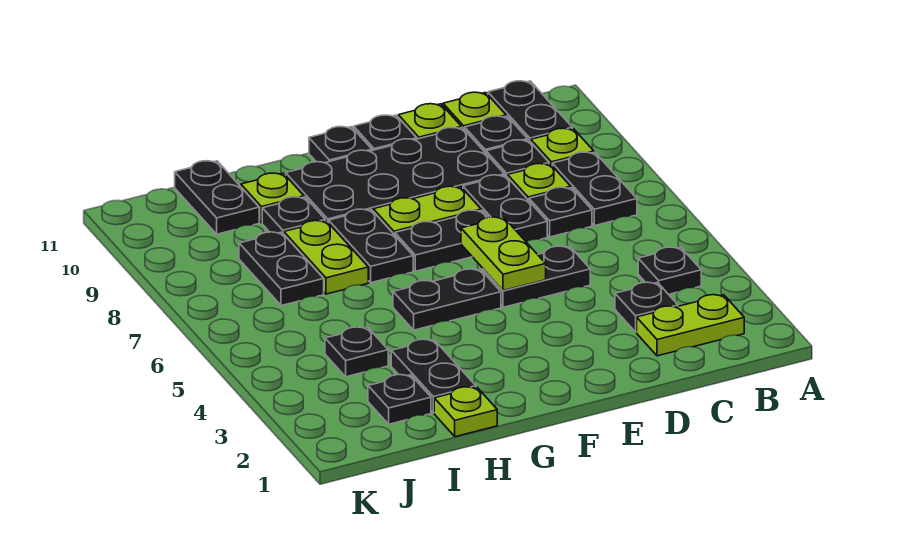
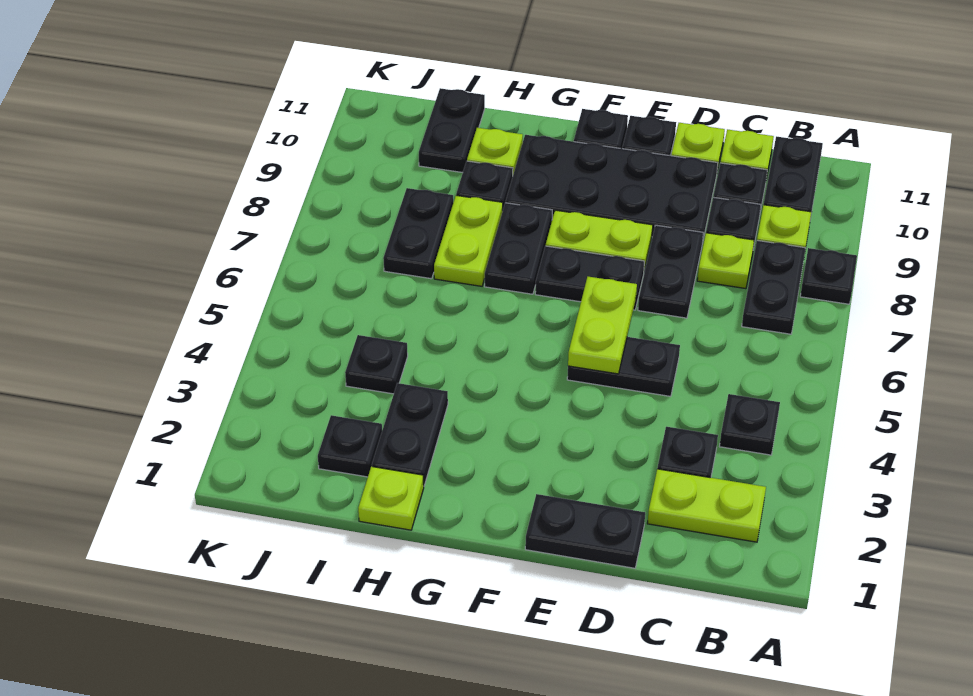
black 1x1 plate [529,187,592,237] -> black 1x1 plate moved to [800,248,857,304]
black 1x2 plate [393,269,501,330] -> black 1x2 plate moved to [525,494,645,568]

